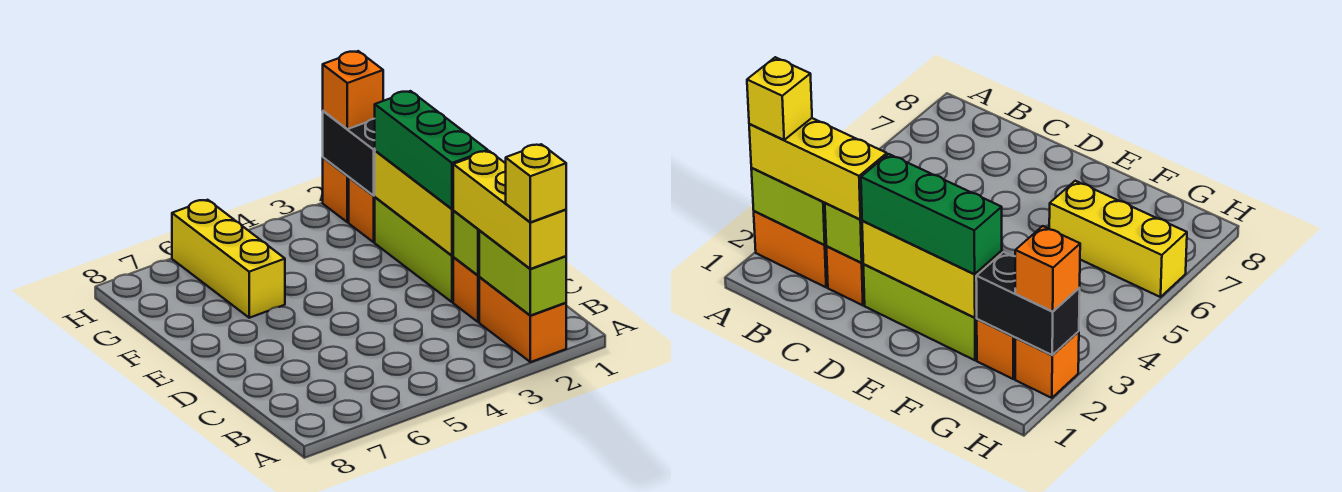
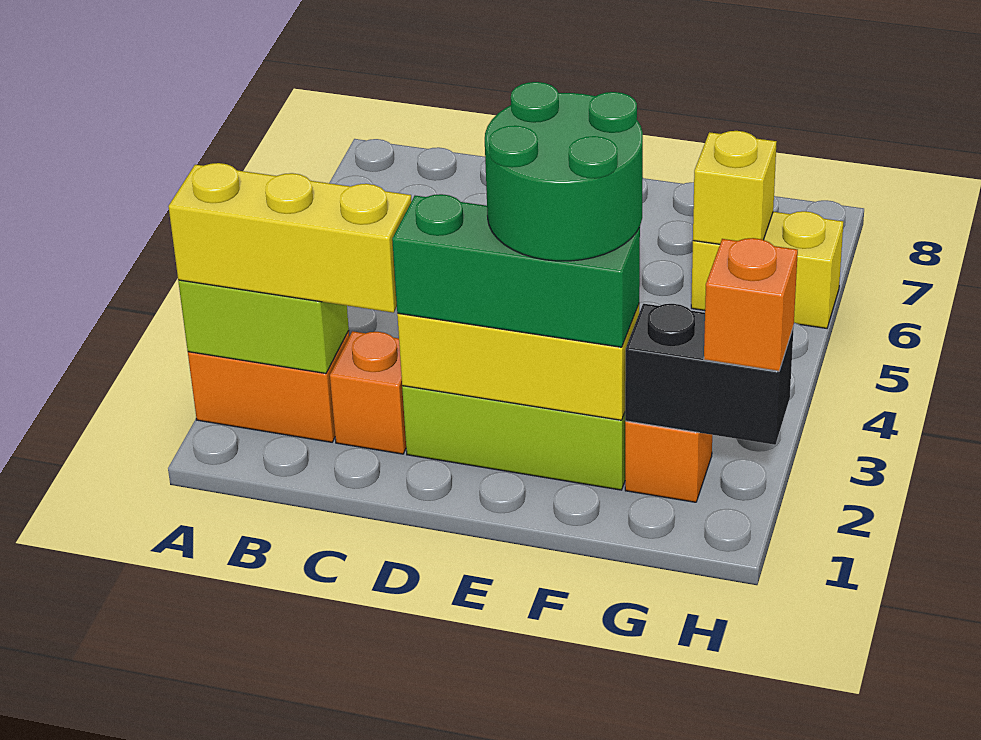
yellow 1x1 brick [506,144,566,222] -> yellow 1x1 brick moved to [693,131,776,244]
lime 1x1 brick [453,211,480,276] -> none
none -> green 2x2 round brick [485,82,643,261]
yellow 1x3 brick [172,200,285,318] -> yellow 1x2 brick [691,211,843,328]
orange 1x1 brick [323,158,349,222] -> none

